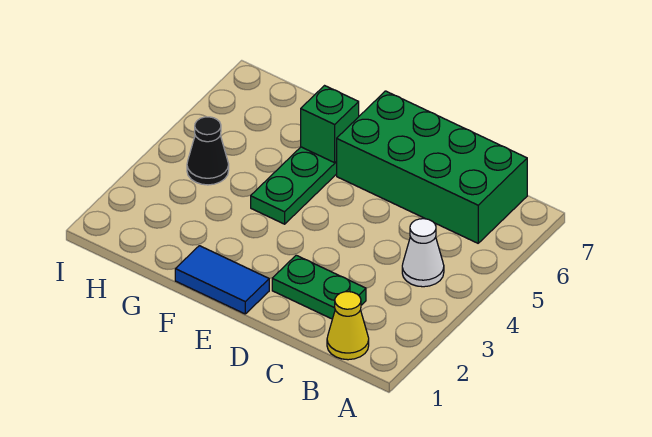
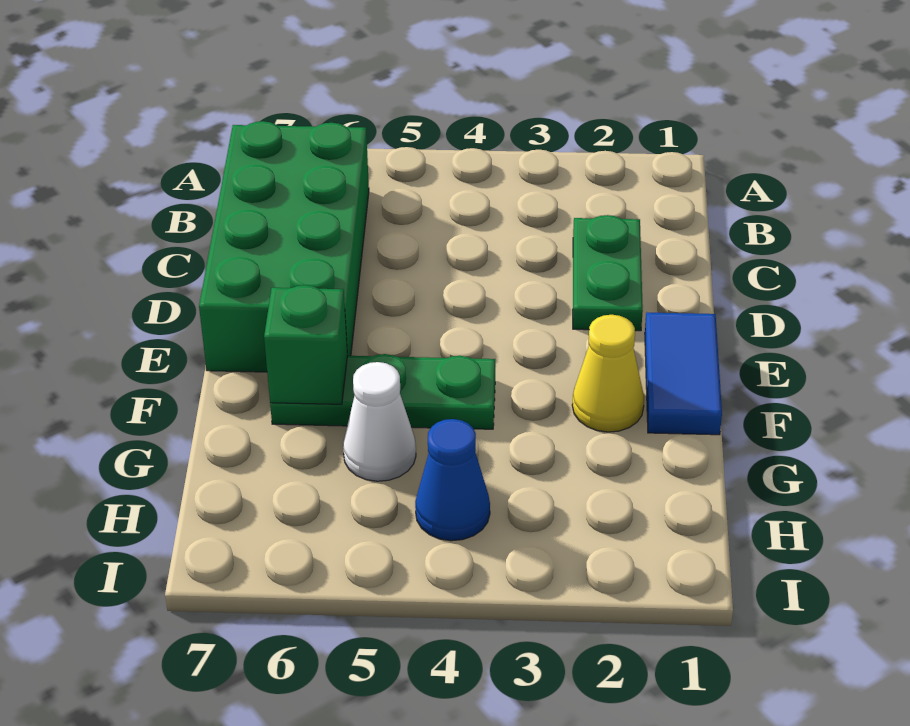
yellow 1x1 cone [327,292,369,360] -> yellow 1x1 cone moved to [572,315,644,432]
white 1x1 cone [402,219,444,287] -> white 1x1 cone moved to [343,362,416,481]
black 1x1 cone [187,117,229,185] -> blue 1x1 cone [415,419,490,541]

